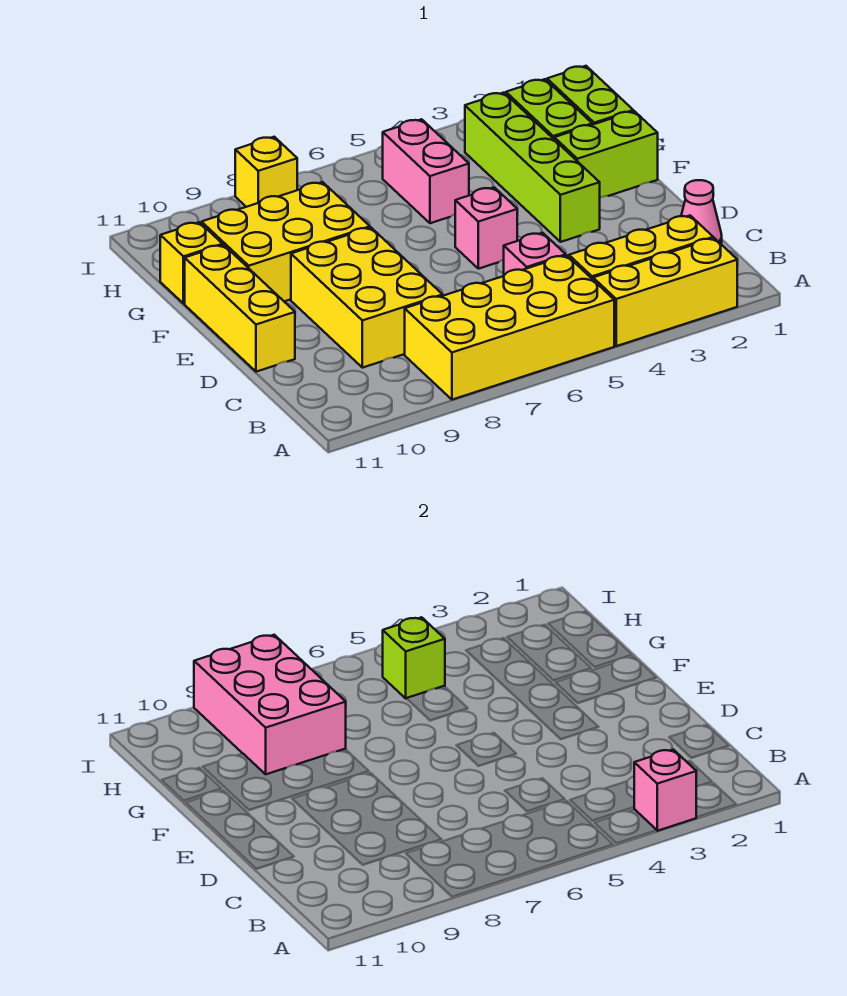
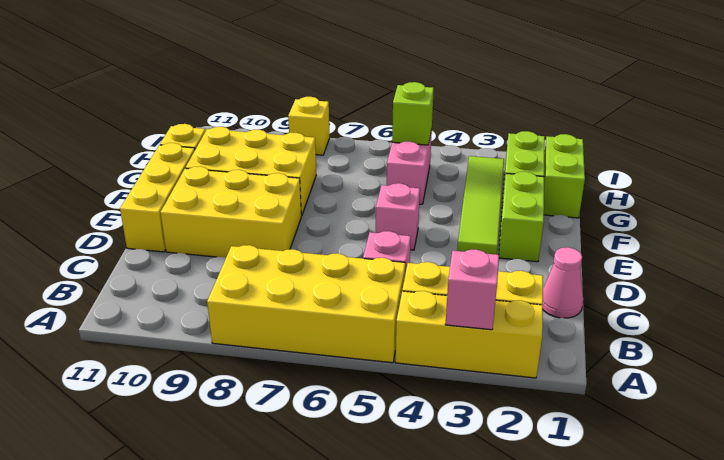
yellow 2x3 brick [291,228,443,368] -> yellow 2x3 brick turned to [161,166,301,258]
lime 1x4 brick [465,93,600,242] -> lime 1x4 tile [457,156,504,255]
lime 1x2 brick [554,111,658,198] -> lime 1x2 brick turned to [499,172,544,262]
pink 2x3 brick [194,635,346,774] -> none

